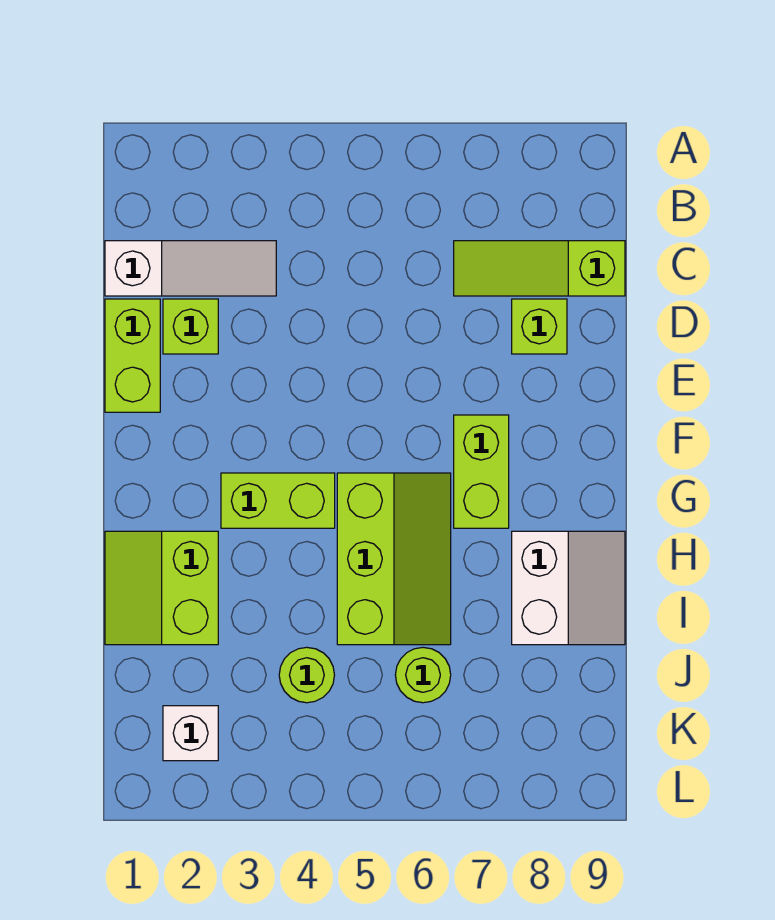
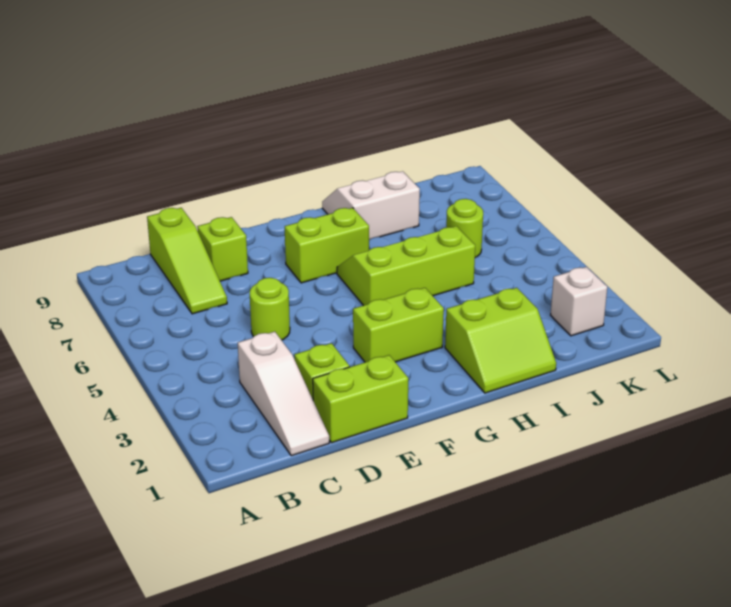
white 1x3 slope [105,241,276,296] -> white 1x3 slope turned to [238,332,329,456]
lime 1x2 brick [221,473,335,528] -> lime 1x2 brick turned to [353,288,444,362]
lime 1x1 round brick [279,647,334,703] -> lime 1x1 round brick moved to [250,278,290,340]

